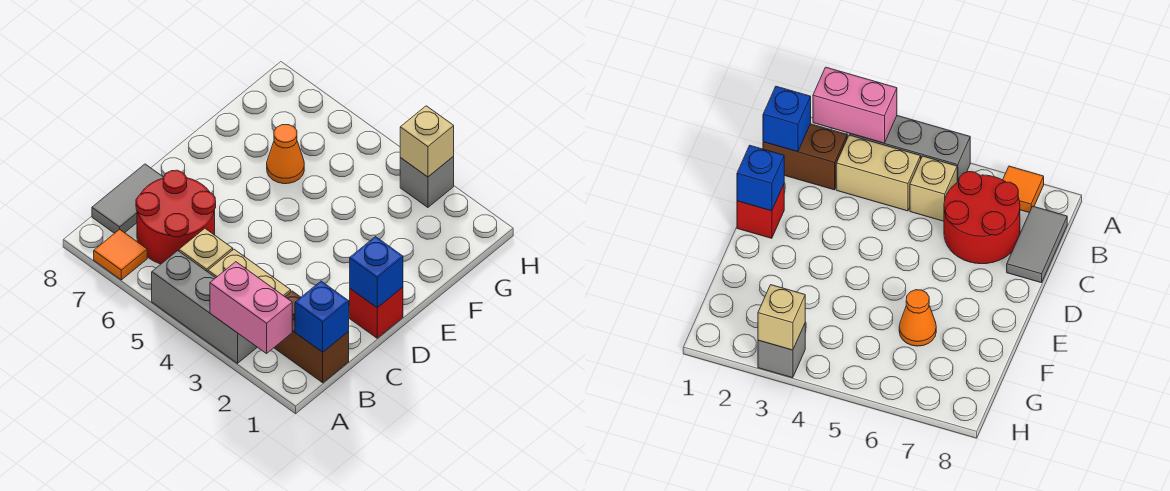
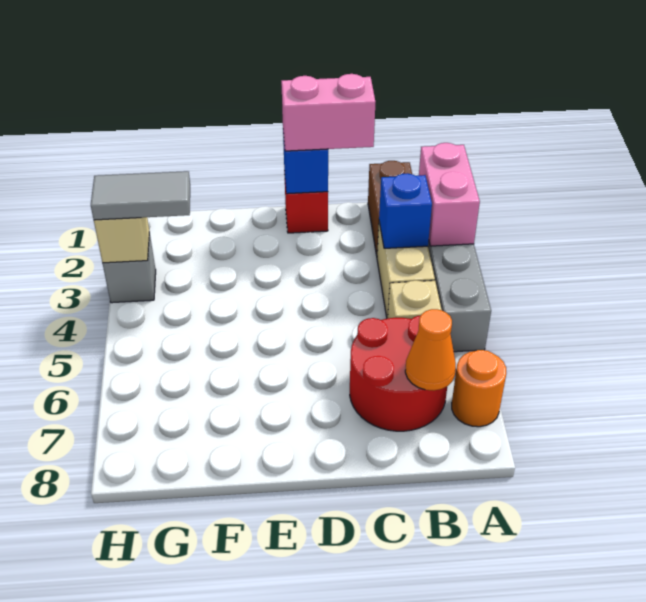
orange 1x1 tile [94,229,147,280] -> orange 1x1 round brick [452,350,506,427]
blue 1x1 brick [295,281,349,352] -> blue 1x1 brick moved to [379,173,432,248]
grey 1x2 tile [92,164,163,233] -> grey 1x2 tile moved to [91,171,190,220]
none -> pink 1x2 brick [281,74,375,151]
orange 1x1 cone [267,125,304,184] -> orange 1x1 cone moved to [405,309,456,391]

